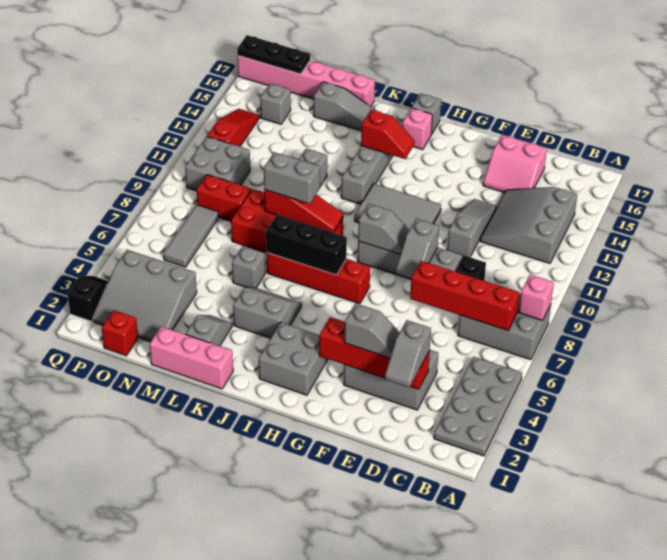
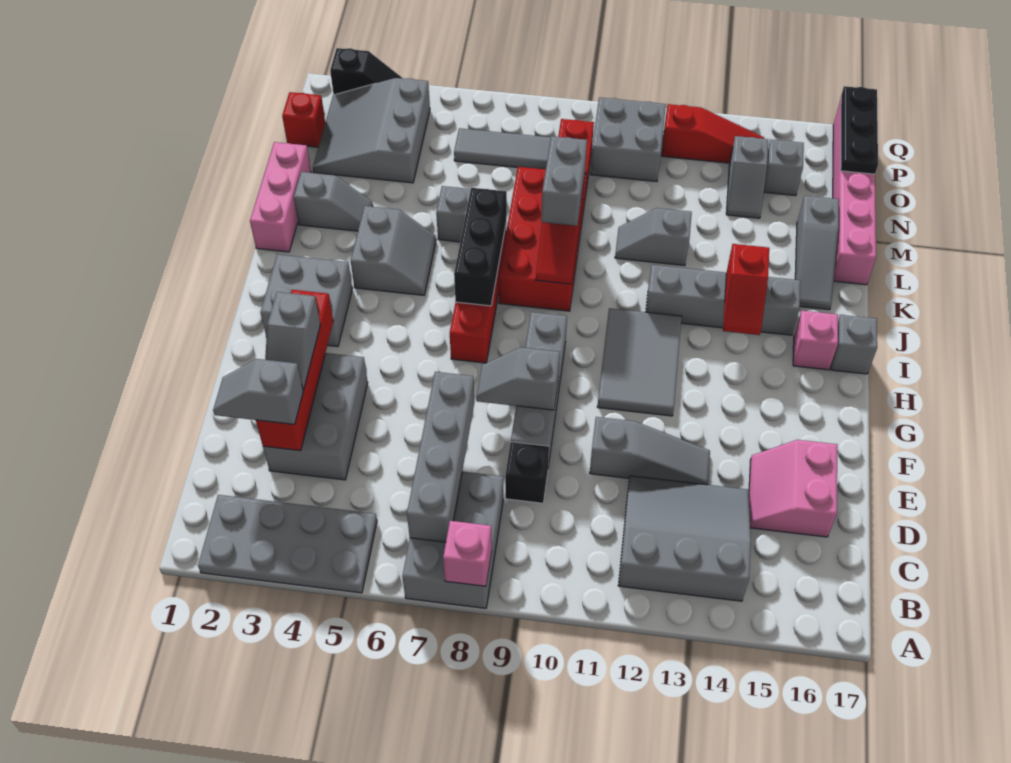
red 1x4 brick [410,261,519,331] -> grey 1x4 brick [407,372,474,542]
grey 1x2 slope [358,204,409,254] -> grey 1x2 slope moved to [726,136,768,218]

